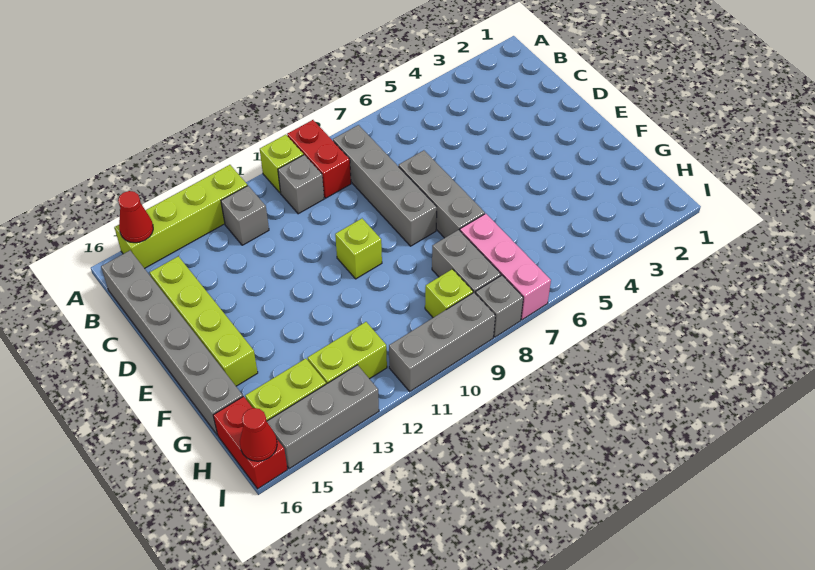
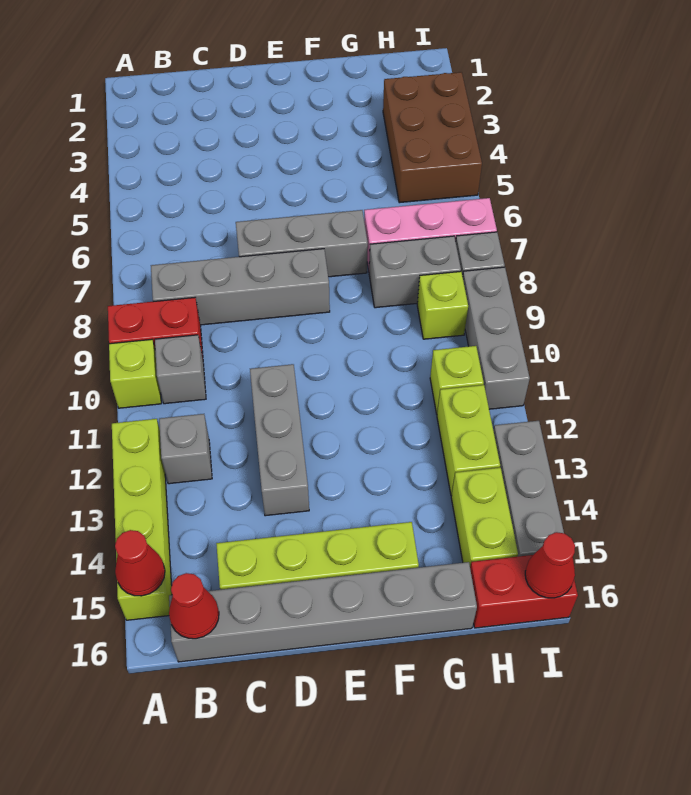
none -> red 1x1 cone [169,573,219,639]
none -> grey 1x3 brick [250,364,309,516]
lime 1x1 brick [335,219,382,279] -> lime 1x1 brick moved to [430,346,484,414]
none -> brown 2x3 brick [383,72,482,203]

